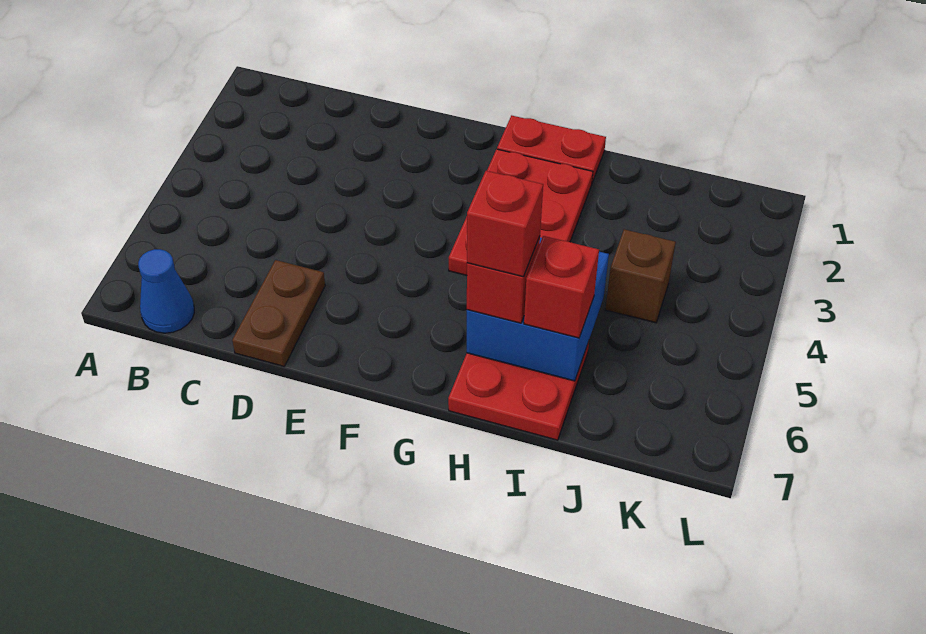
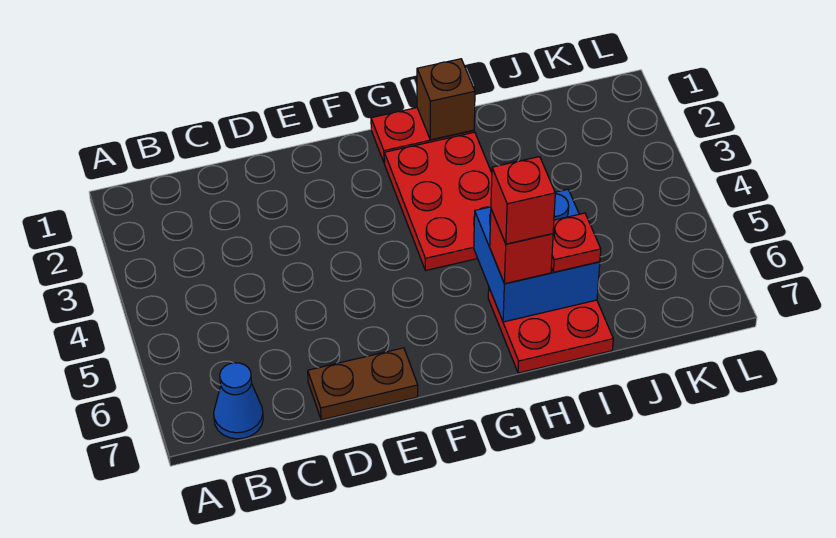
brown 1x2 plate [232,260,325,366] -> brown 1x2 plate turned to [308,348,418,420]
red 1x1 brick [524,236,599,338] -> red 1x1 plate [551,213,601,272]
brown 1x1 brick [605,229,676,323] -> brown 1x1 brick moved to [417,59,475,140]

